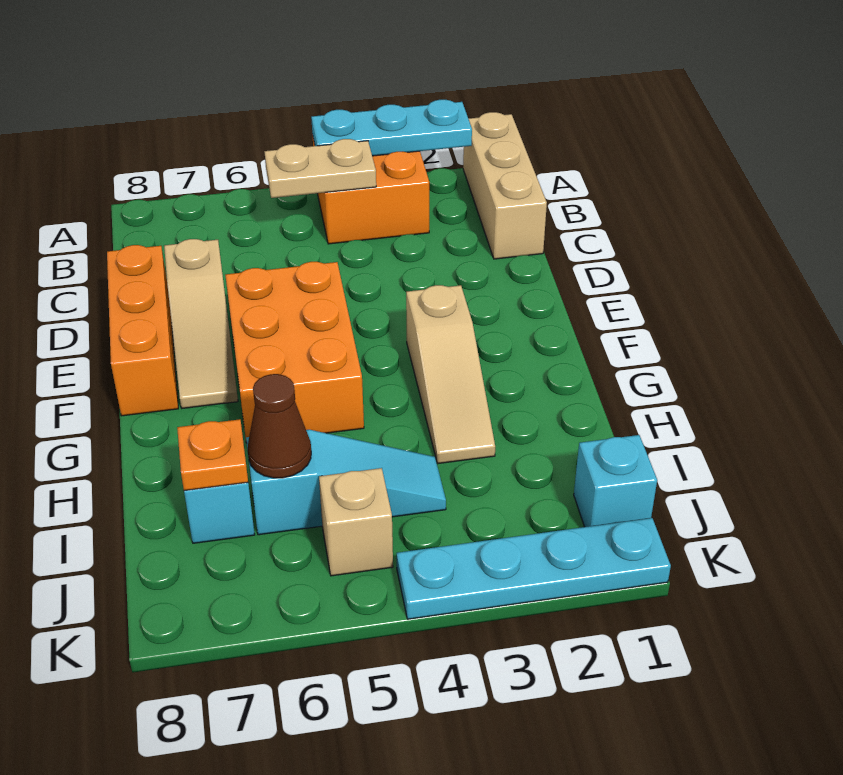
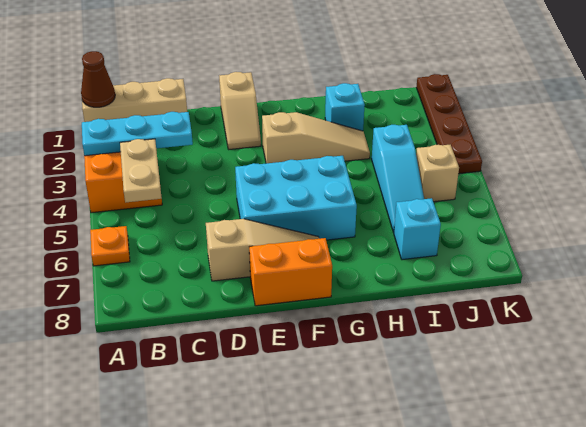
cyan 1x3 plate [311,100,472,156] -> cyan 1x3 plate turned to [82,112,193,156]
orange 1x3 brick [107,245,178,416] -> orange 1x2 brick [249,238,332,306]
none -> tan 1x2 slope [219,72,261,149]
orange 2x3 brick [225,262,364,443] -> cyan 2x3 brick [235,156,357,240]
cyan 1x3 slope [246,430,446,535] -> cyan 1x3 slope turned to [372,125,424,232]
brown 1x1 cone [248,374,311,478] -> brown 1x1 cone moved to [81,51,115,107]
orange 1x1 plate [177,419,248,491] -> orange 1x1 plate moved to [90,226,130,266]
cyan 1x1 brick [574,435,657,527] -> cyan 1x1 brick moved to [325,83,365,131]
cyan 1x4 plate [397,518,671,619] -> brown 1x4 plate [416,74,482,174]

